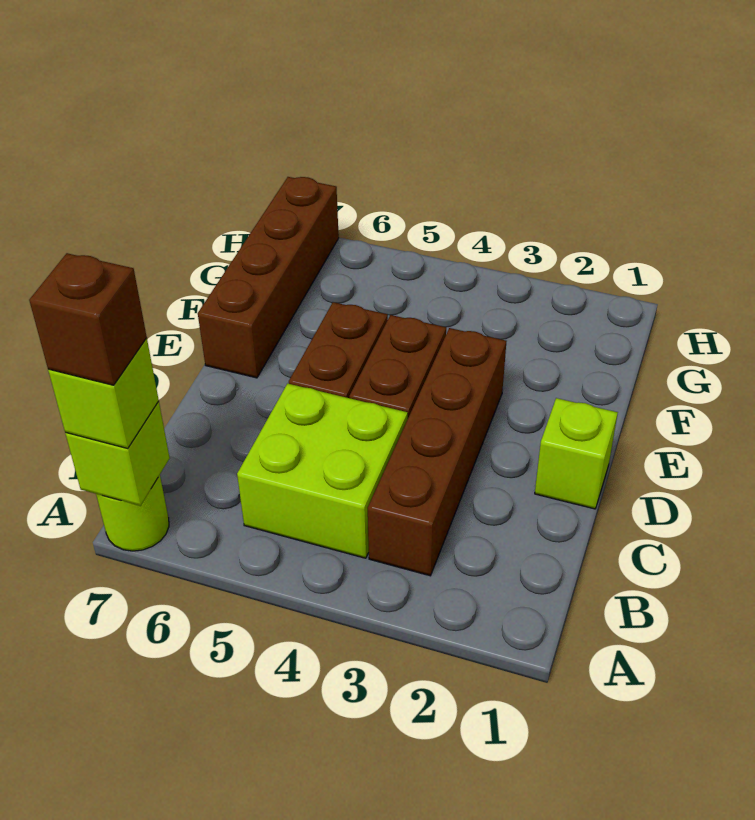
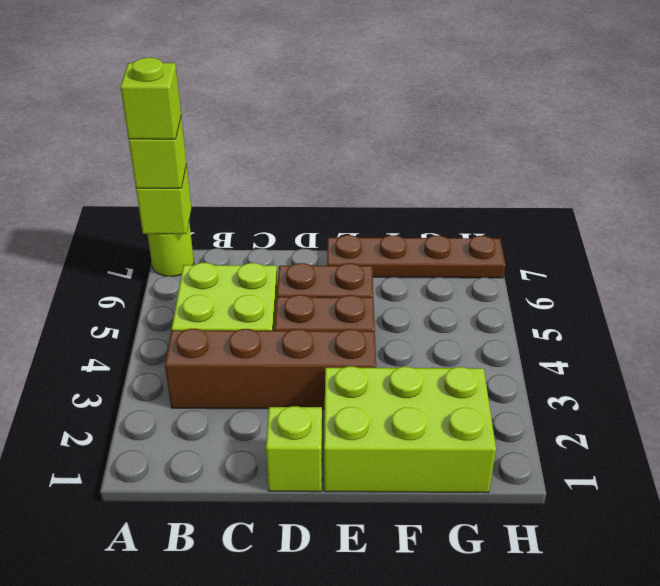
brown 1x1 brick [29,253,147,385] -> lime 1x1 brick [120,58,181,139]
none -> lime 2x3 brick [324,366,496,493]
brown 1x4 brick [198,177,339,378] -> brown 1x4 plate [327,235,505,278]

